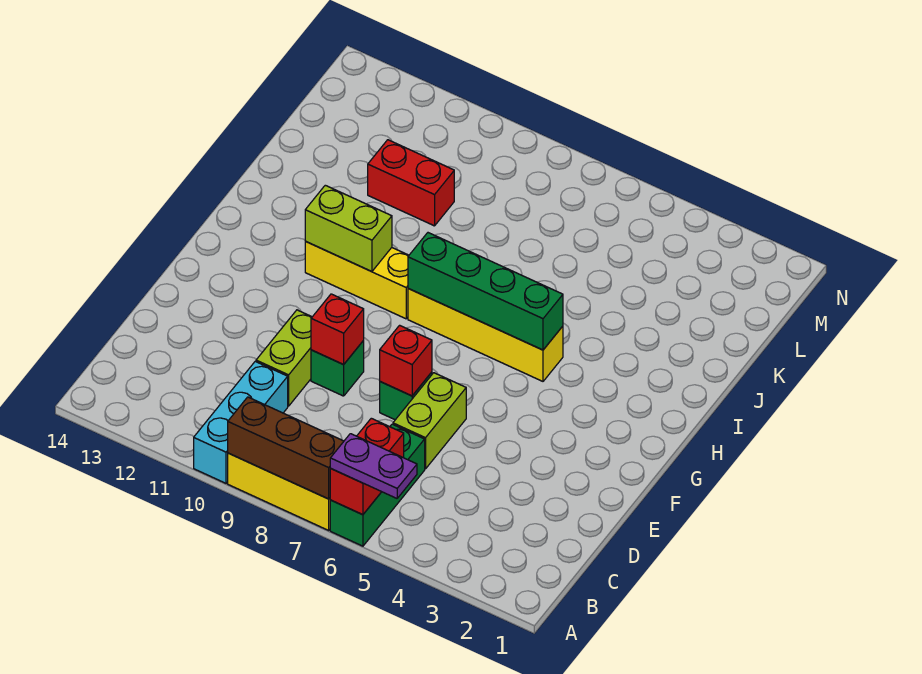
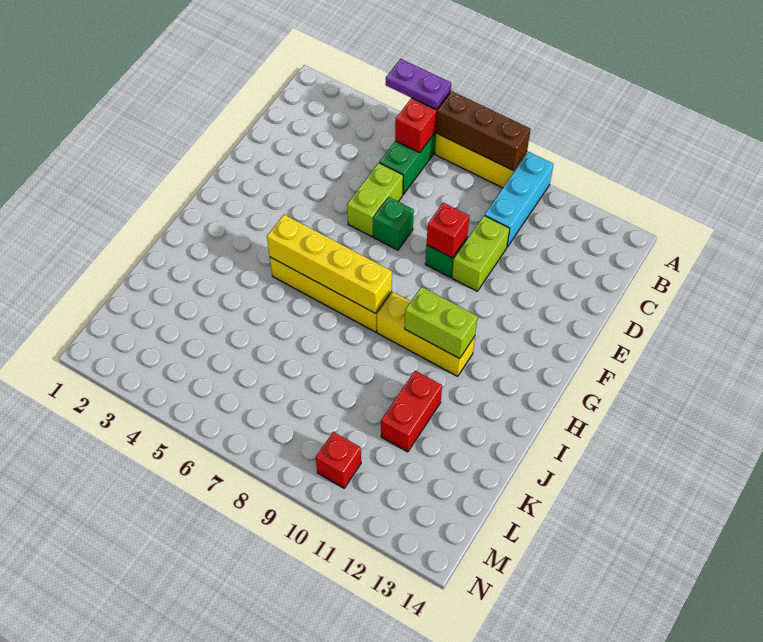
red 1x1 brick [380,325,432,396] -> red 1x1 brick moved to [316,432,361,488]
green 1x4 brick [408,233,563,350] -> yellow 1x4 brick [267,215,392,313]
red 1x2 brick [368,140,454,226] -> red 1x2 brick turned to [381,371,442,452]

